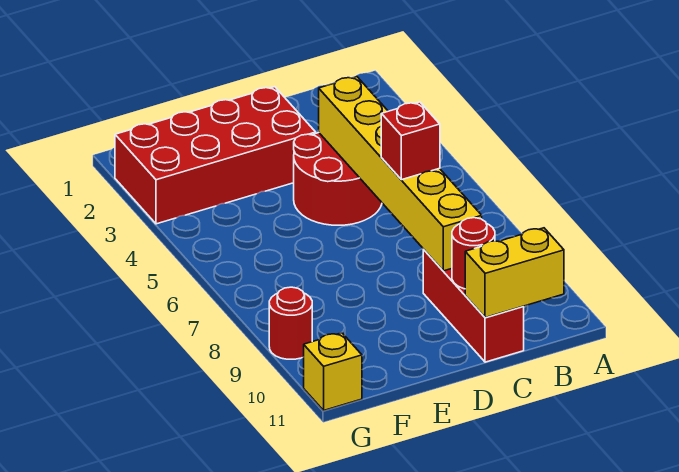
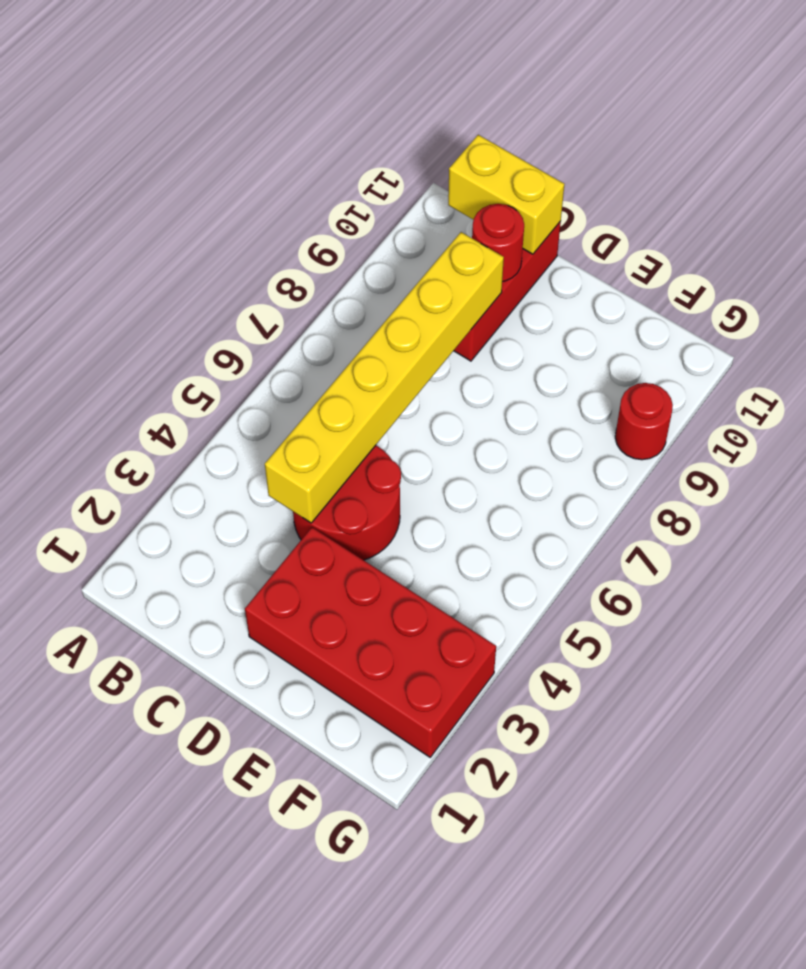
red 1x1 brick [381,102,440,180] -> none
yellow 1x1 brick [304,333,362,410] -> none

